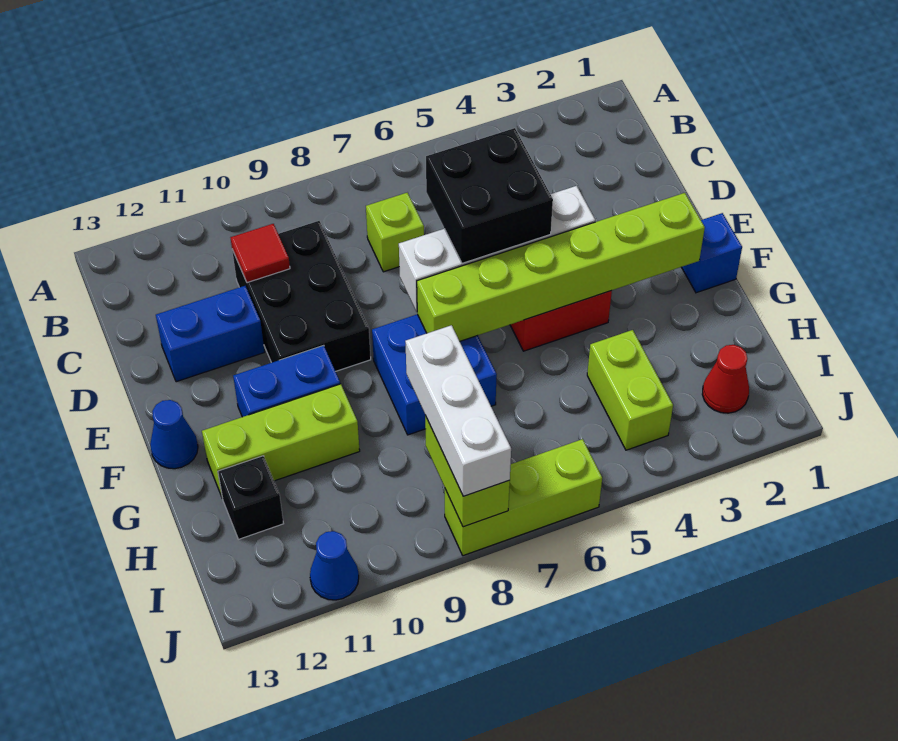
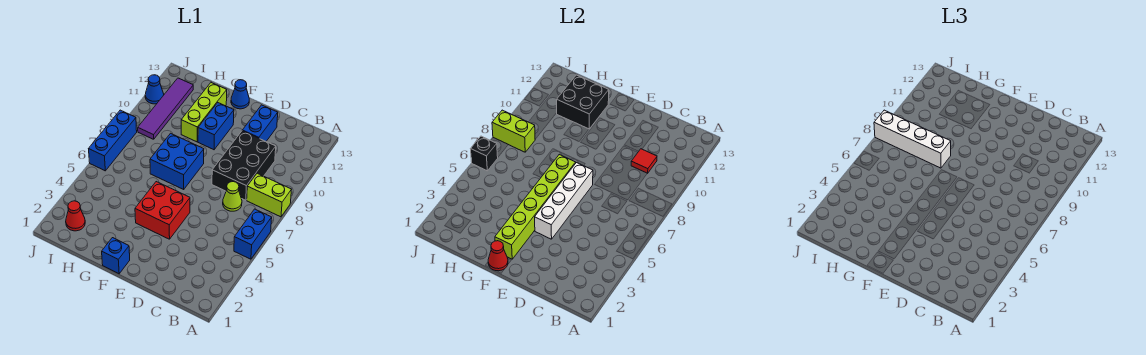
none -> blue 1x2 brick [234,209,272,259]
lime 1x1 brick [366,193,424,272] -> lime 1x1 cone [223,182,242,211]
black 2x3 brick [232,221,371,371] -> black 2x3 brick turned to [212,131,276,200]
black 2x2 brick [426,128,553,263] -> black 2x2 brick moved to [557,75,609,129]
none -> red 1x1 cone [488,241,508,271]
lime 1x2 brick [587,330,673,450] -> lime 1x2 brick moved to [247,173,292,217]
white 1x3 brick [405,325,511,496] -> white 1x4 brick [874,110,951,168]
black 1x1 brick [218,456,284,539] -> black 1x1 brick moved to [471,136,498,171]
none -> purple 1x4 tile [138,78,193,139]
lime 1x3 brick [445,439,602,556] -> blue 1x3 brick [89,110,137,171]

